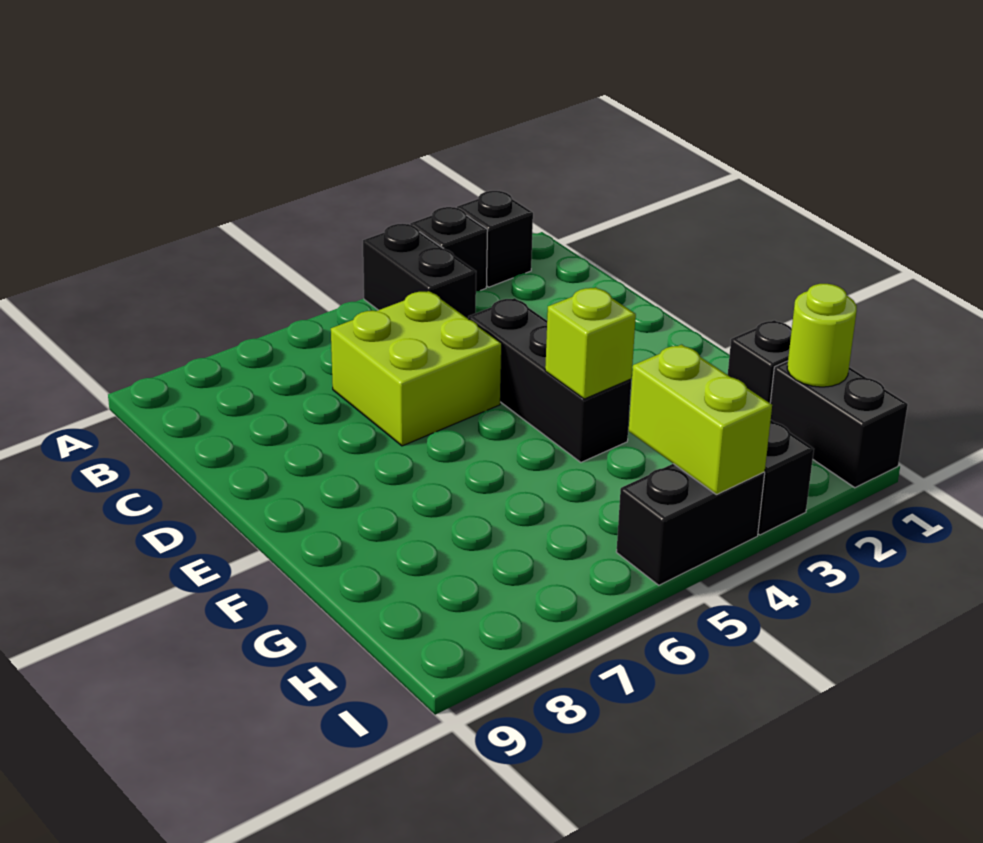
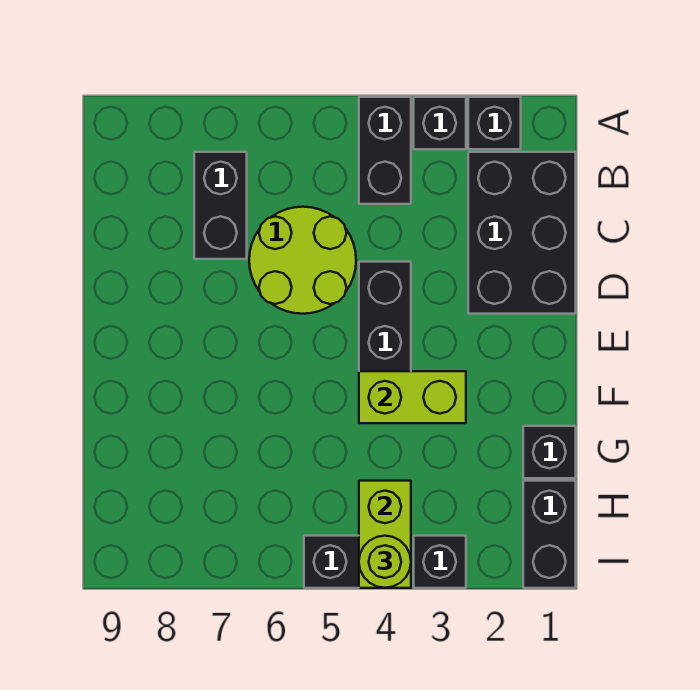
none -> black 2x3 brick [468,152,576,314]
none -> black 1x2 brick [194,152,247,259]
lime 2x2 brick [331,291,502,446] -> lime 2x2 round brick [249,207,356,314]
lime 1x1 brick [545,287,636,399] -> lime 1x2 brick [359,371,466,423]
lime 1x1 round brick [787,284,857,387] -> lime 1x1 round brick moved to [359,536,411,588]

